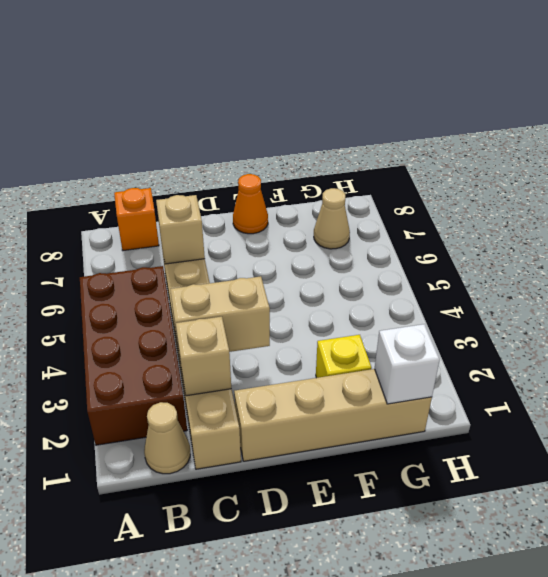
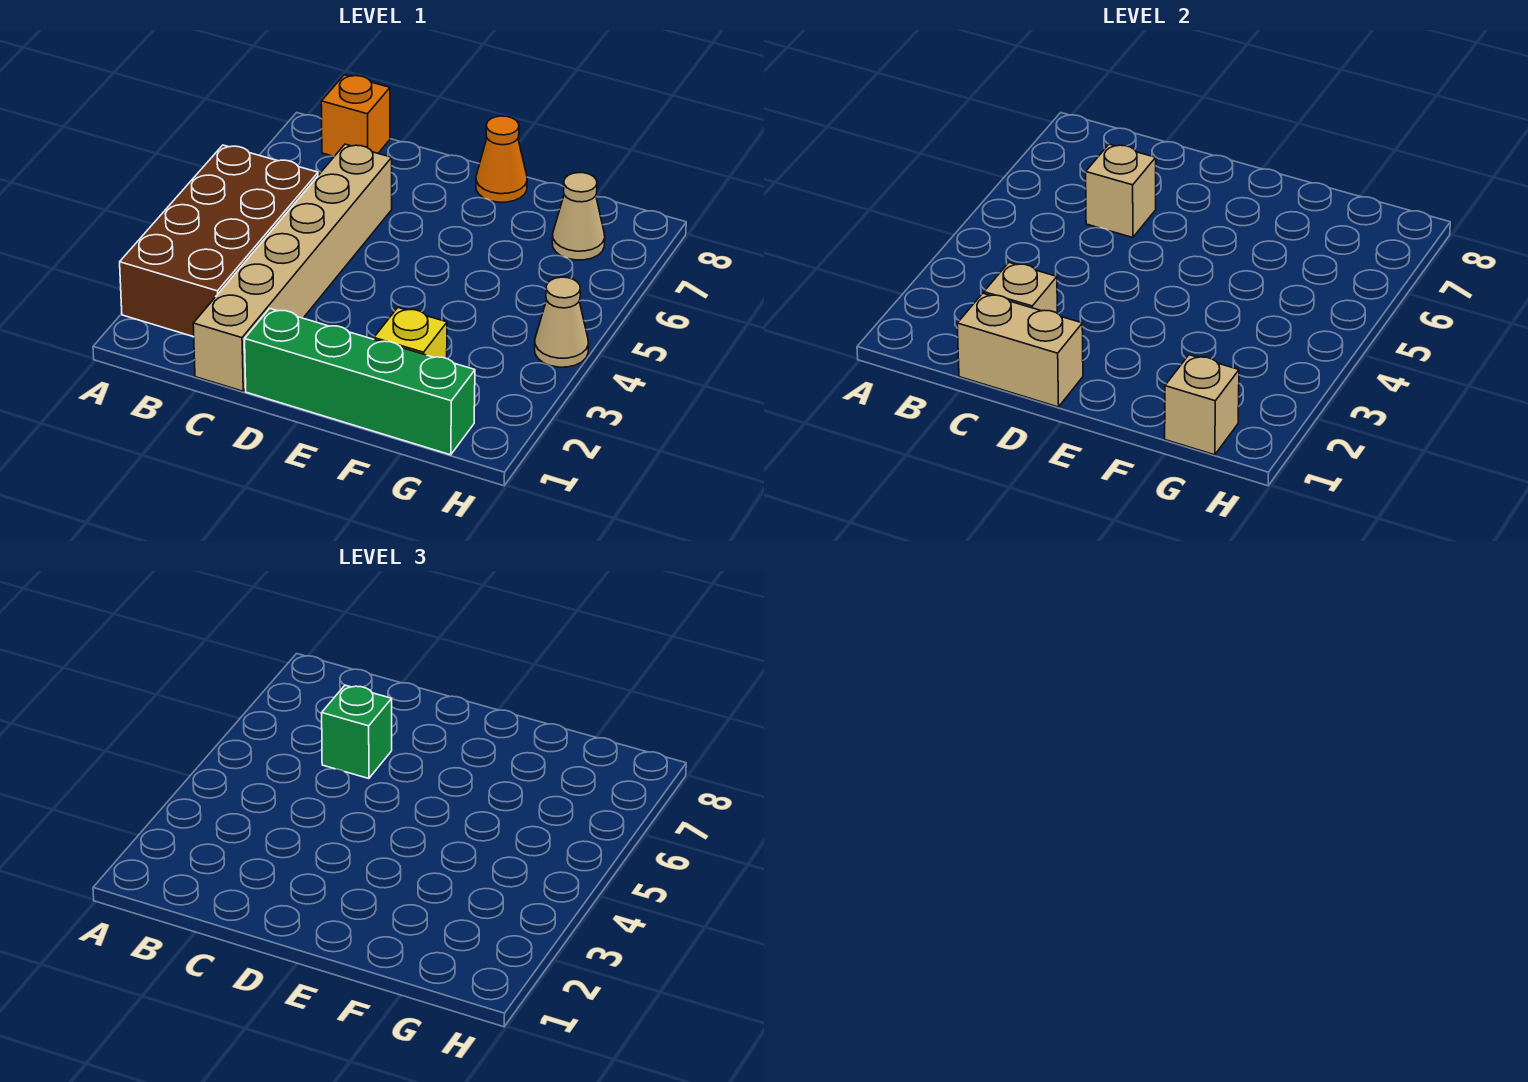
tan 1x1 cone [144,402,190,474] -> tan 1x1 cone moved to [535,277,589,367]
tan 1x2 brick [170,276,270,352] -> tan 1x2 brick moved to [957,293,1083,407]
none -> green 1x1 brick [322,685,392,779]
tan 1x4 brick [234,369,432,461] -> green 1x4 brick [245,308,475,455]
white 1x1 brick [375,324,440,404] -> tan 1x1 brick [1165,355,1239,455]

